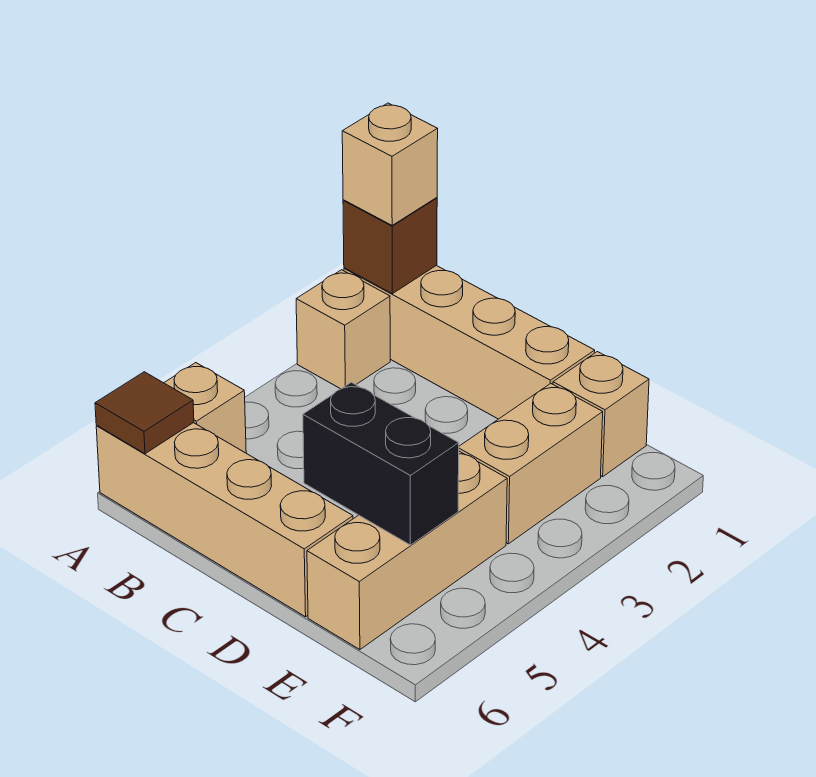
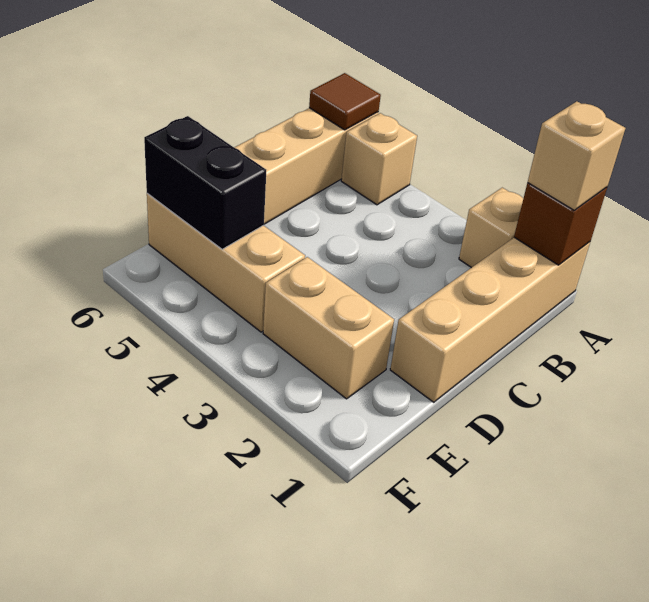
black 1x2 brick [303,382,459,545] -> black 1x2 brick turned to [144,116,266,249]
tan 1x1 brick [553,352,649,477] -> none

